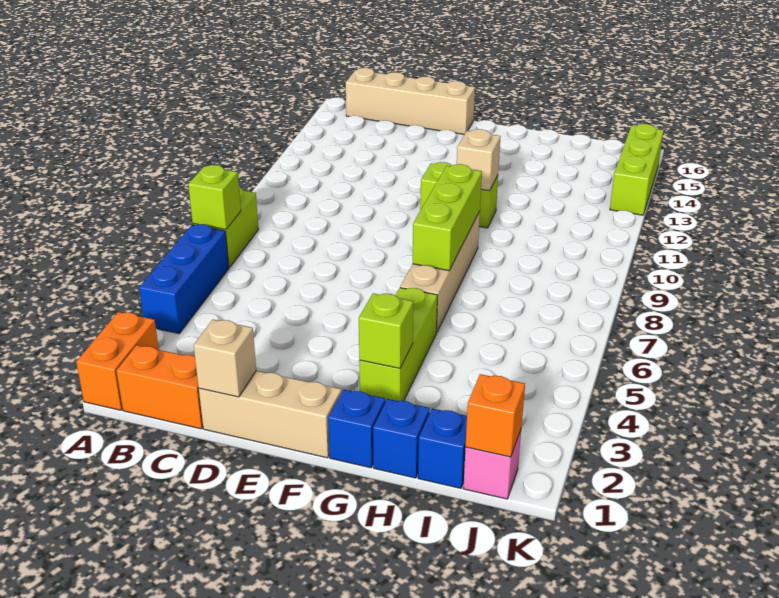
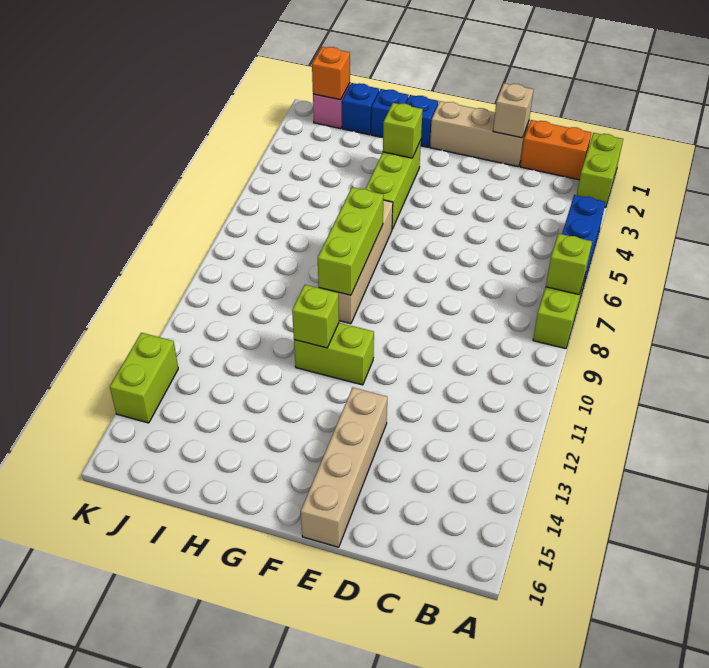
orange 1x2 brick [76,312,159,410] -> lime 1x2 brick [577,133,623,208]
tan 1x4 brick [346,68,475,134] -> tan 1x4 brick turned to [301,388,387,547]
tan 1x1 brick [457,129,501,191] -> lime 1x1 brick [292,285,339,348]
lime 1x3 brick [610,124,664,215] -> lime 1x2 brick [110,333,178,423]

